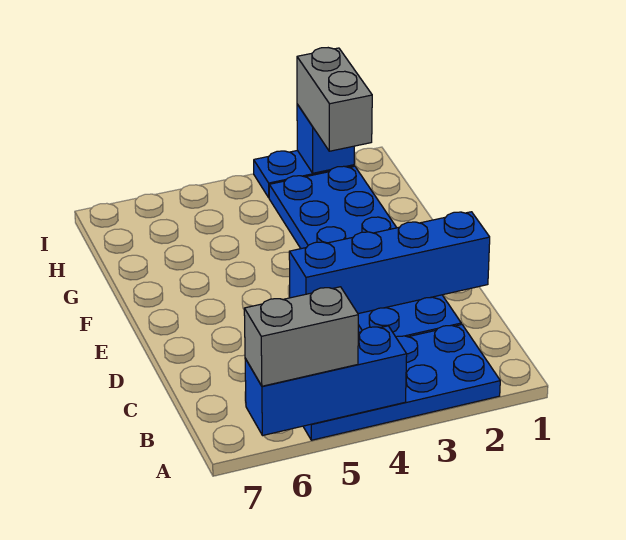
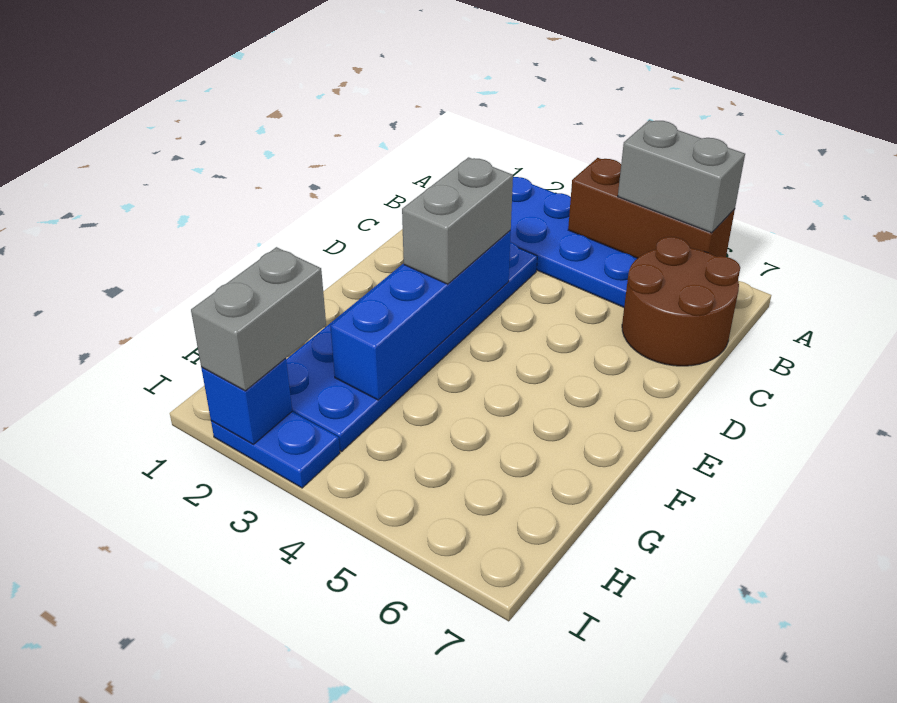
blue 1x3 brick [245,326,407,436] -> brown 1x3 brick [568,158,735,258]
none -> brown 2x2 round brick [622,237,740,366]
blue 1x4 brick [289,212,490,314] -> blue 1x4 brick turned to [330,231,511,400]
none -> grey 1x2 brick [402,157,513,284]

